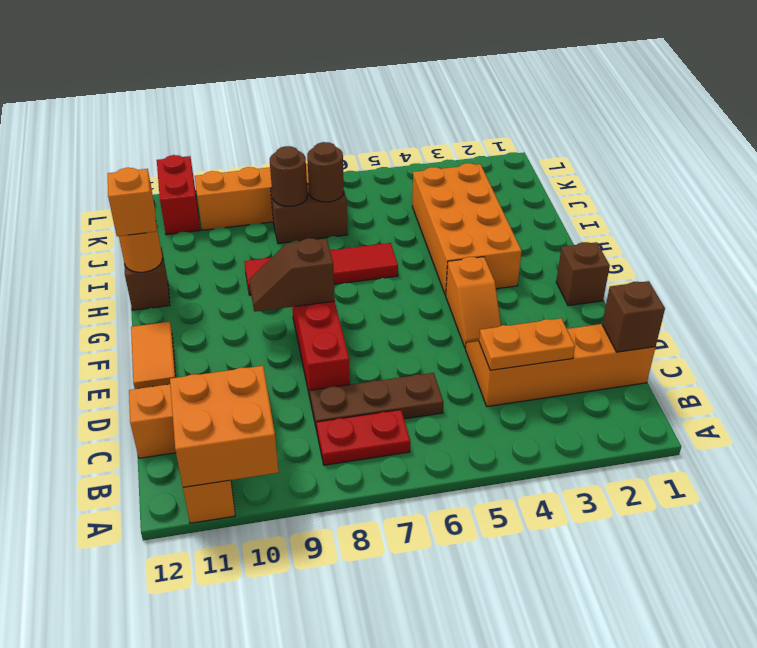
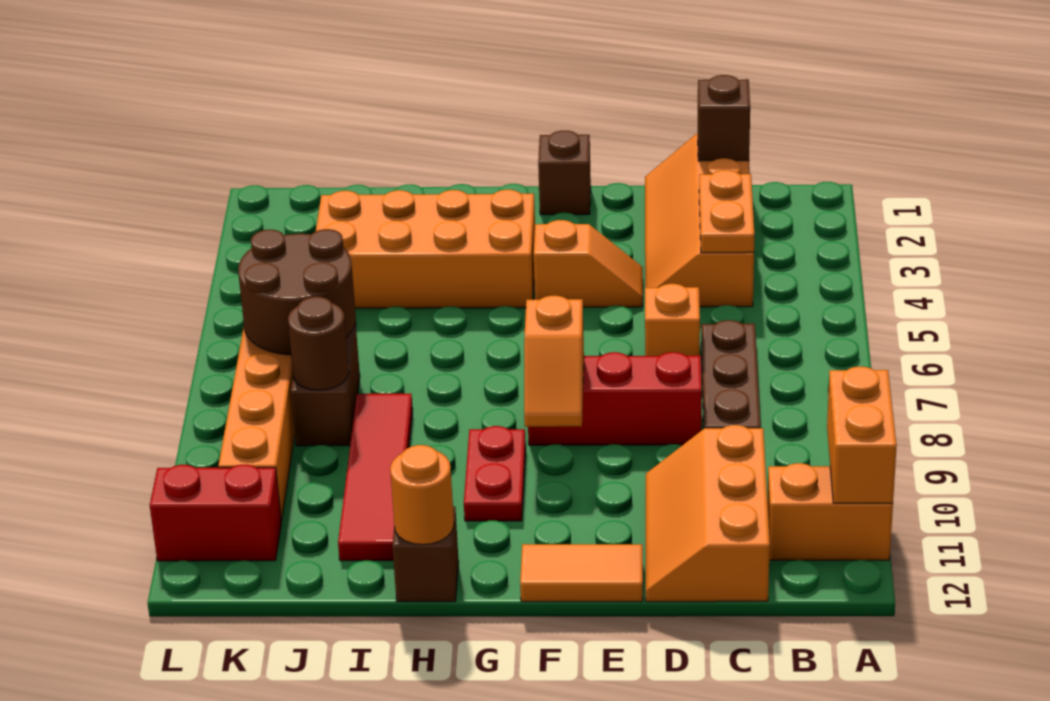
orange 2x2 brick [170,366,279,487] -> orange 1x2 brick [827,367,897,503]
red 1x2 plate [316,410,410,465] -> red 1x2 plate moved to [464,426,526,521]
brown 1x2 slope [249,238,335,312] -> orange 1x2 slope [524,296,584,427]
red 1x4 tile [244,243,398,295] -> red 1x4 tile moved to [338,394,413,561]
orange 1x1 brick [108,168,157,236] -> orange 1x1 brick moved to [645,284,700,356]
brown 1x1 round brick [307,142,344,202] -> brown 2x2 round brick [238,229,356,355]

